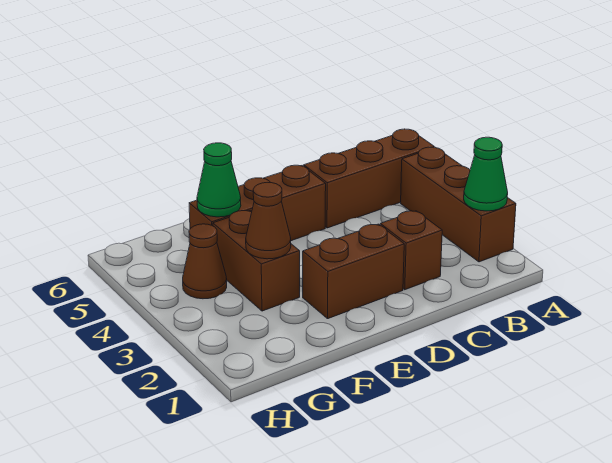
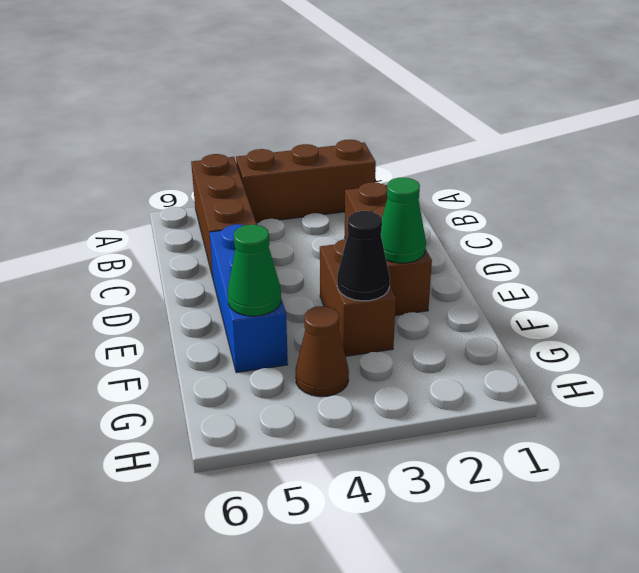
green 1x1 cone [464,137,508,211] -> green 1x1 cone moved to [381,178,426,263]
brown 1x3 brick [189,165,326,241] -> blue 1x3 brick [210,224,288,373]
brown 1x2 brick [213,210,300,311] -> brown 1x2 brick turned to [320,239,396,356]
brown 1x1 cone [246,182,291,259] -> black 1x1 cone [337,211,390,301]

